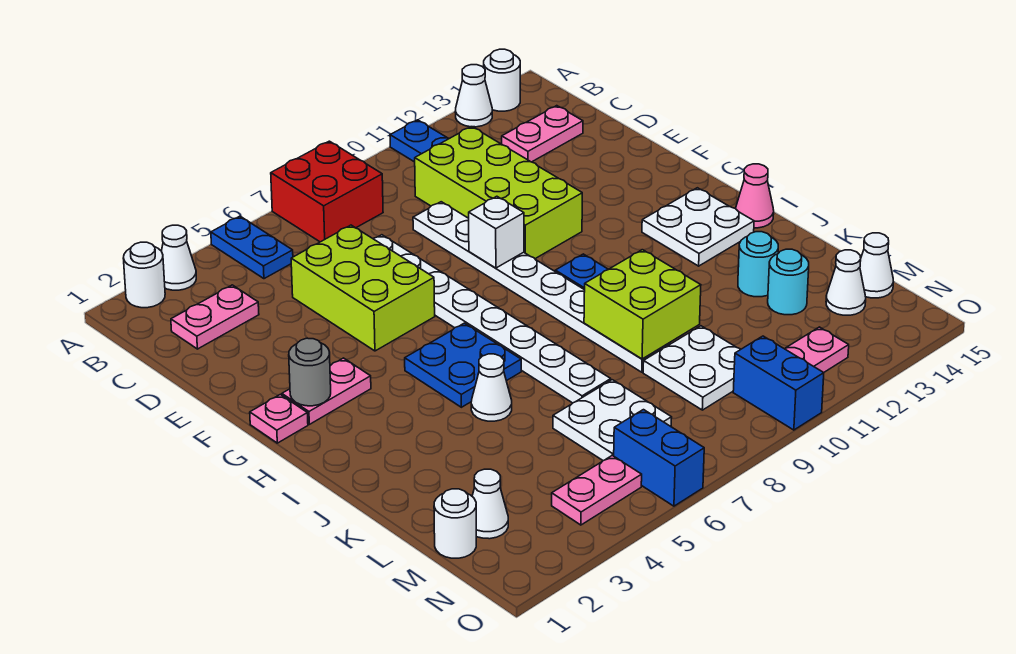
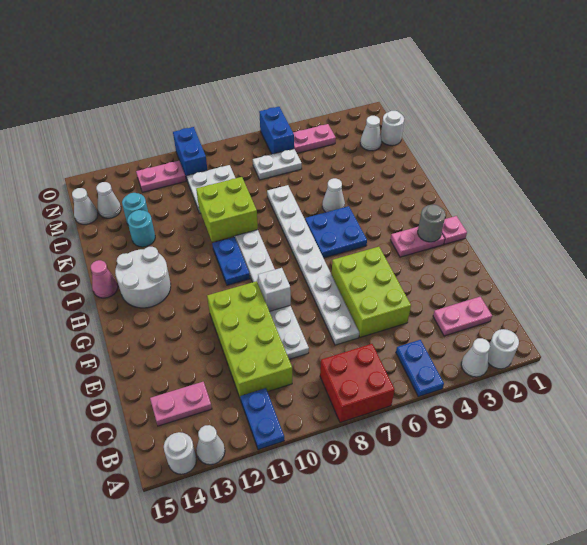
white 2x2 plate [642,188,754,266] -> white 2x2 round brick [115,247,171,308]
white 2x2 plate [553,380,672,461] -> white 1x2 plate [253,149,302,180]

